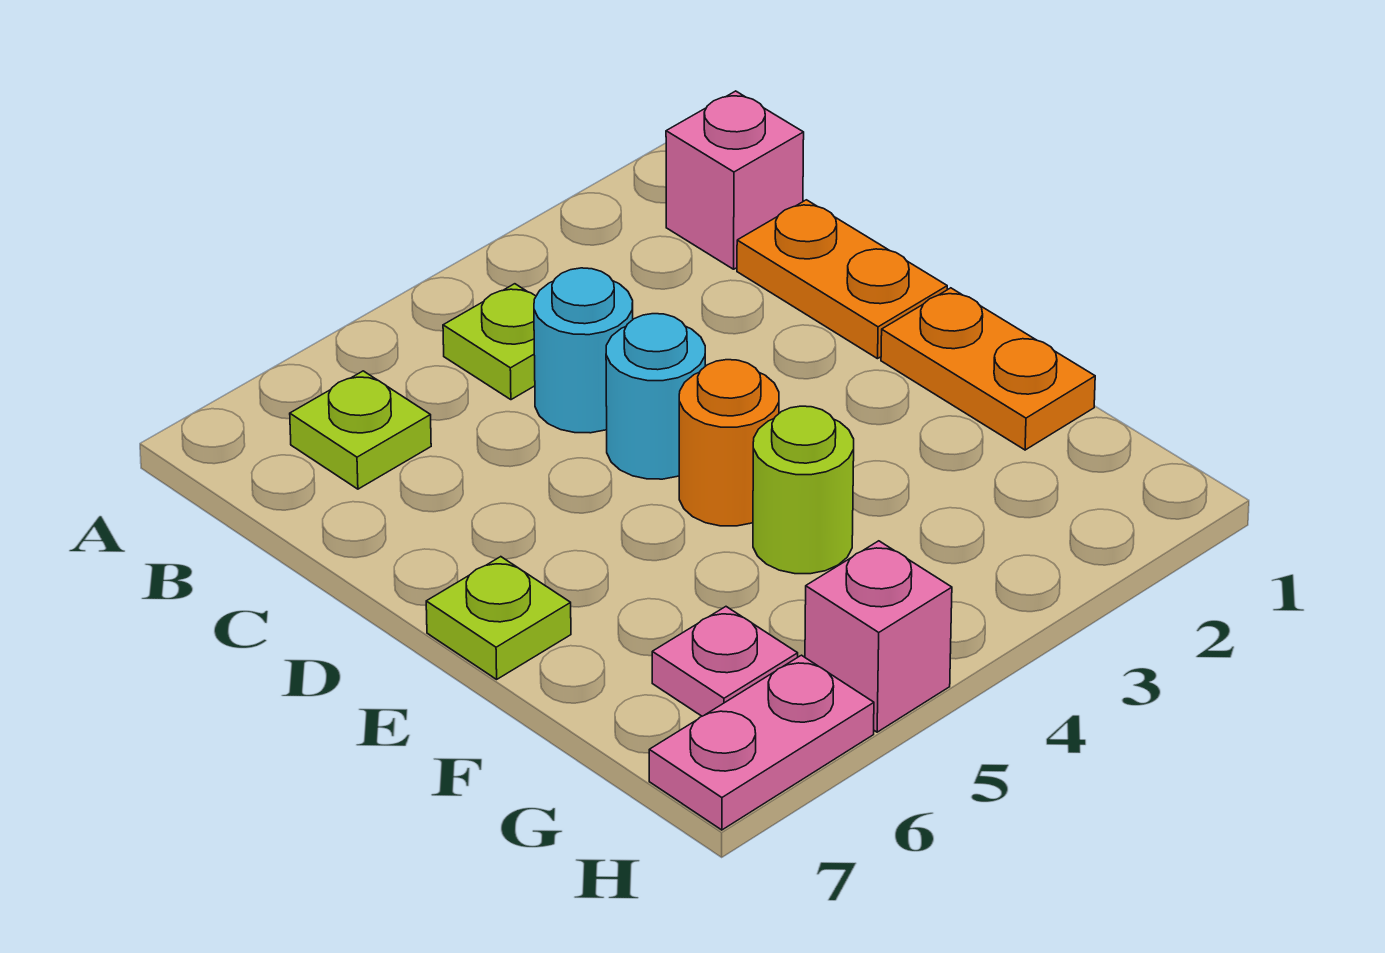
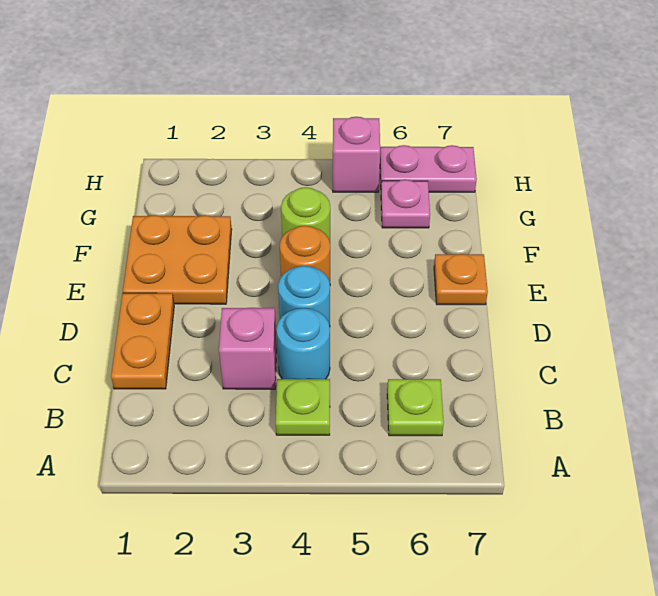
pink 1x1 brick [666,91,804,269] -> pink 1x1 brick moved to [219,308,277,389]
orange 1x2 plate [881,288,1095,450] -> orange 2x2 plate [123,215,232,304]
lime 1x1 plate [426,557,571,679] -> orange 1x1 plate [434,254,488,305]

